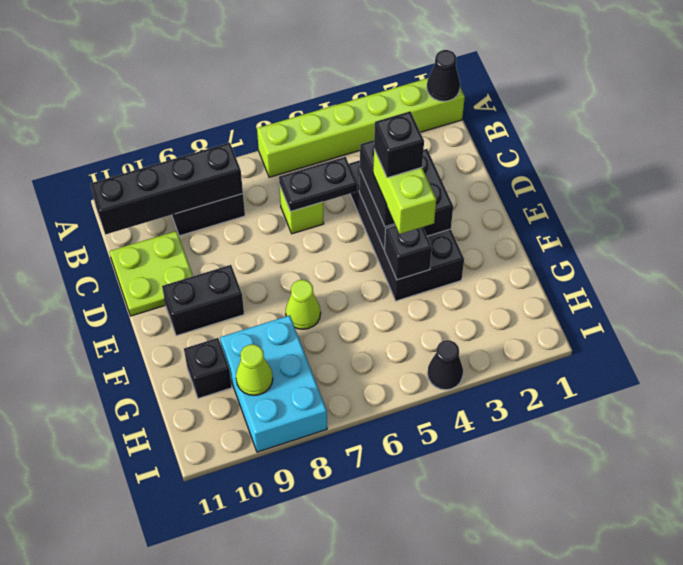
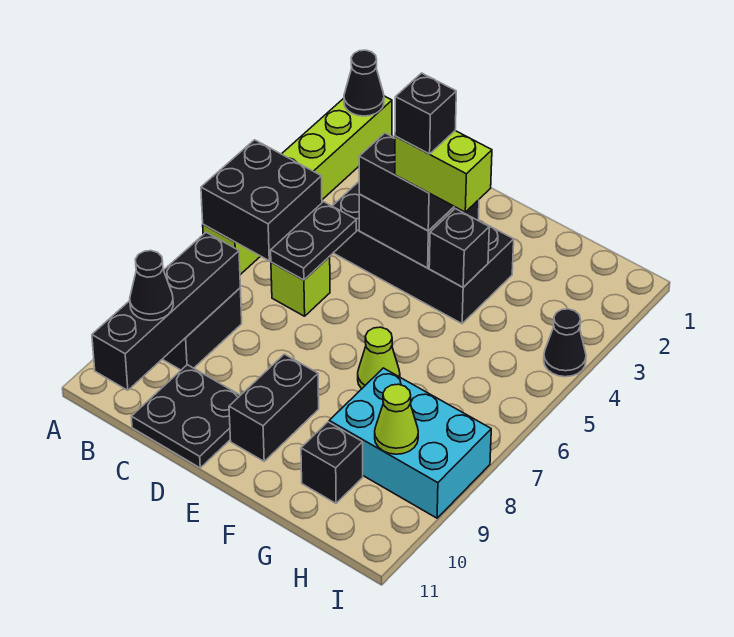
none -> black 2x2 brick [201,140,322,261]
none -> black 1x1 cone [130,251,173,320]
lime 2x2 plate [109,231,193,316] -> black 2x2 plate [131,365,240,468]

